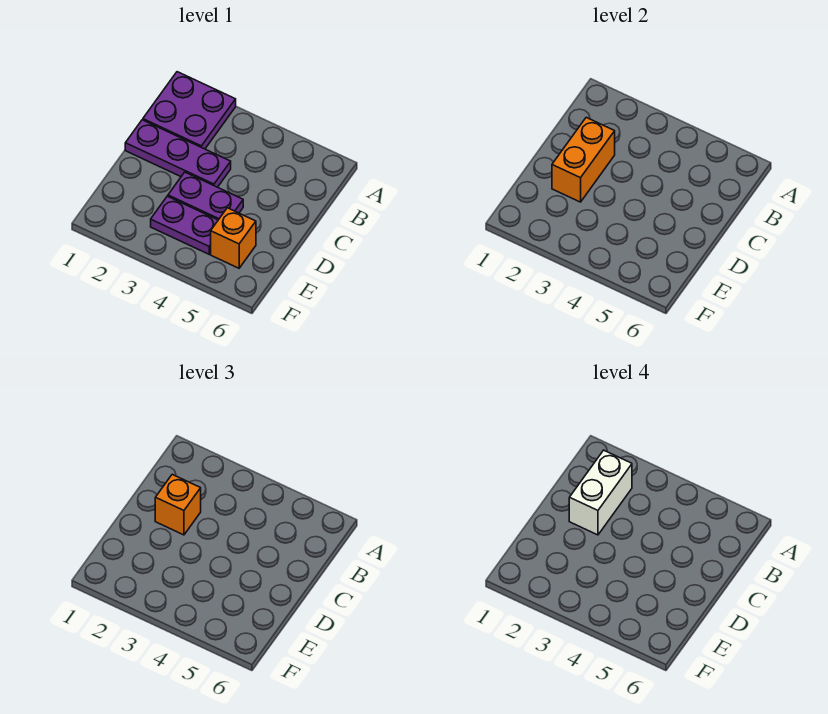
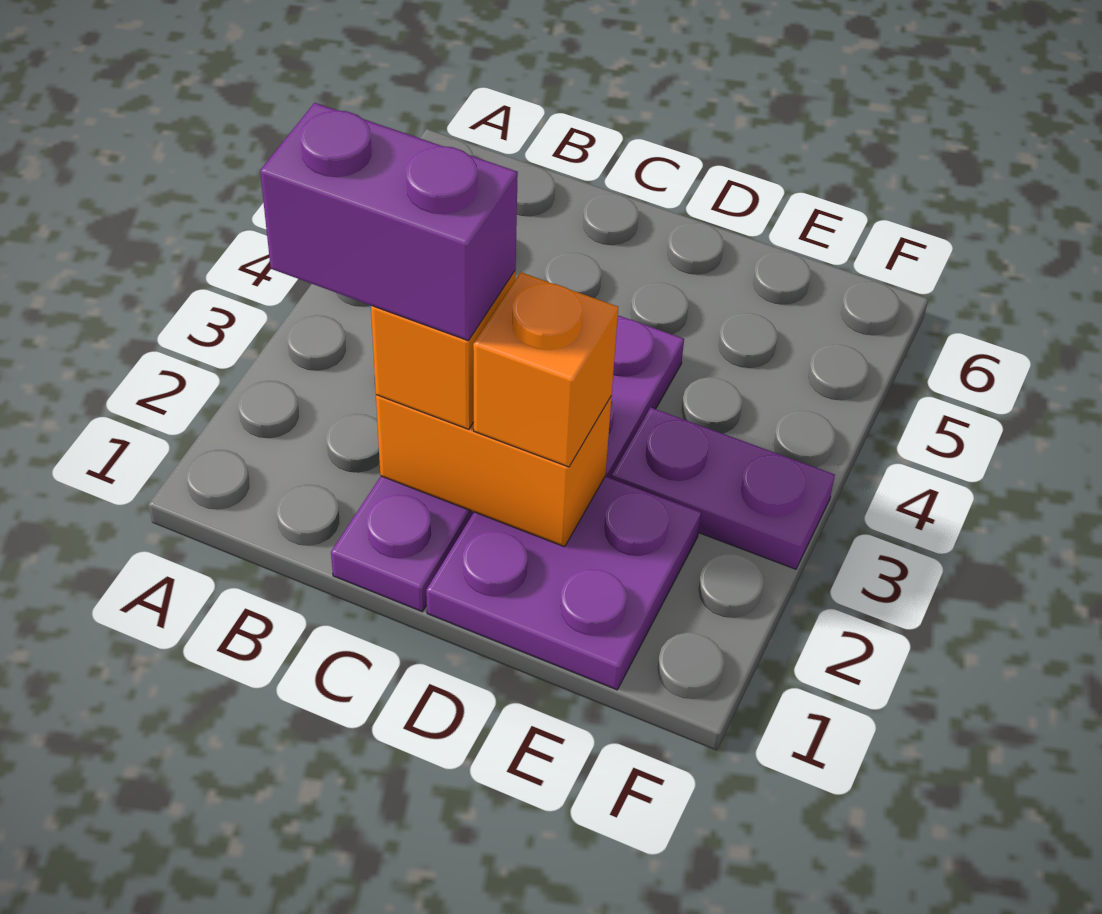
purple 2x2 plate [143,72,236,149] -> purple 2x2 plate moved to [426,476,701,690]
white 1x2 brick [569,450,632,535] -> purple 1x2 brick [260,103,518,340]
purple 1x2 plate [151,196,218,254] -> purple 1x2 plate turned to [612,407,835,569]
orange 1x1 brick [211,208,256,268] -> orange 1x1 brick moved to [473,272,618,467]

